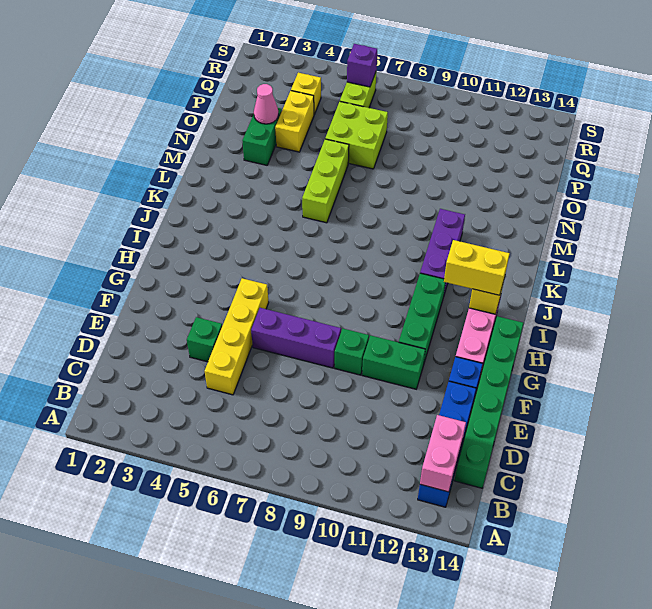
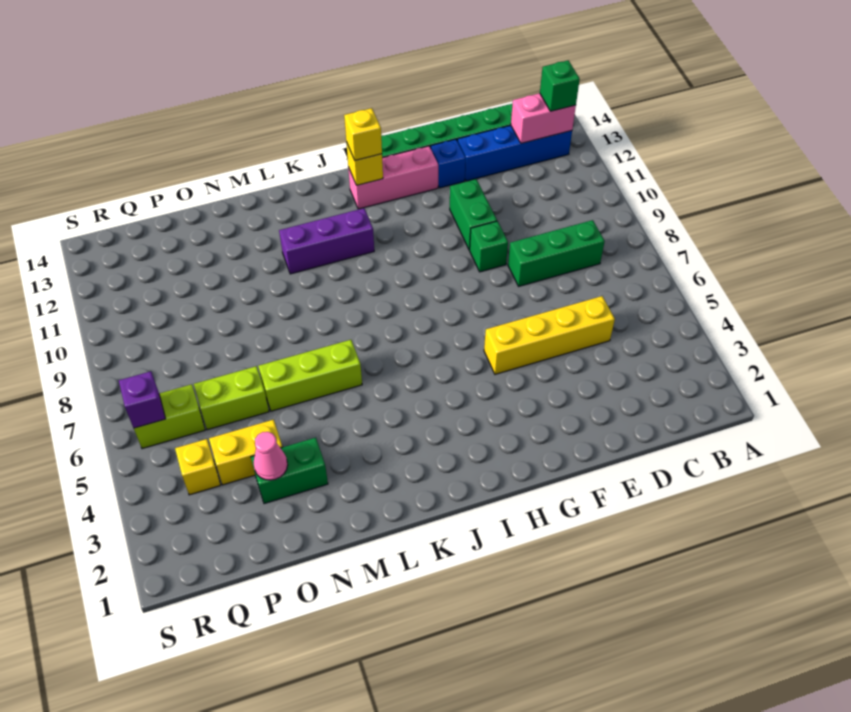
green 1x1 brick [187,317,222,362] -> green 1x1 brick moved to [540,60,580,111]
purple 1x3 brick [251,308,341,368] -> none
green 1x3 brick [399,273,446,362] -> green 1x3 brick moved to [508,220,605,286]
yellow 1x2 brick [444,240,510,295] -> yellow 1x1 brick [344,108,382,160]
lime 2x2 brick [325,101,388,169] -> lime 1x2 brick [194,366,269,430]

